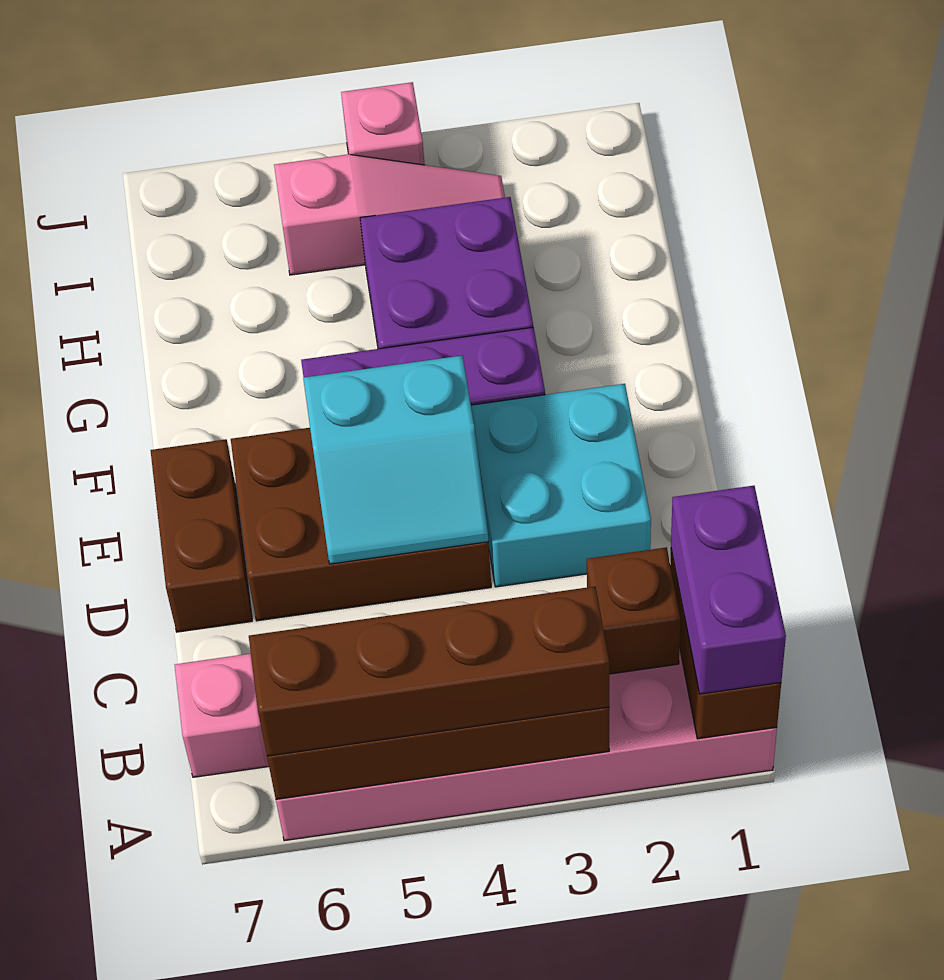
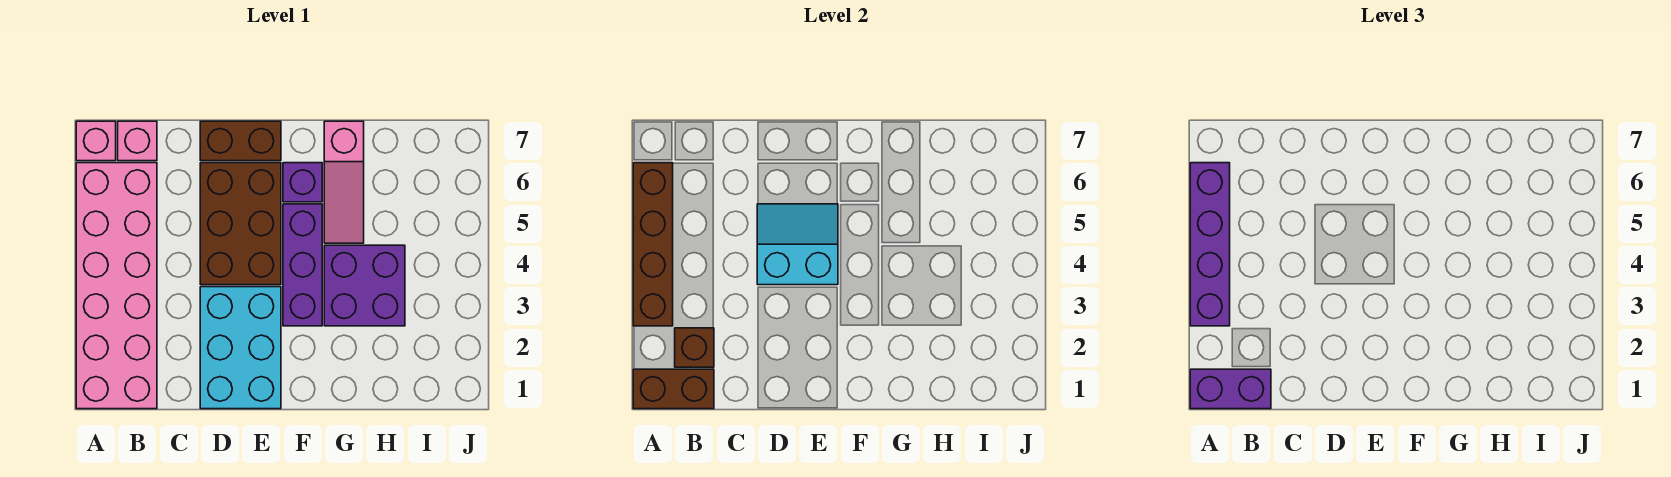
brown 1x4 brick [249,586,609,756] -> purple 1x4 brick [1190,163,1230,326]
cyan 2x2 brick [471,384,651,587] -> cyan 2x3 brick [200,287,281,409]
cyan 2x2 slope [303,356,489,564] -> cyan 2x2 slope turned to [757,204,838,285]
none -> purple 1x1 brick [283,163,322,202]
pink 1x3 slope [274,154,505,275] -> pink 1x3 slope moved to [324,121,364,243]
pink 1x1 brick [341,82,425,165] -> pink 1x1 brick moved to [76,121,116,161]

